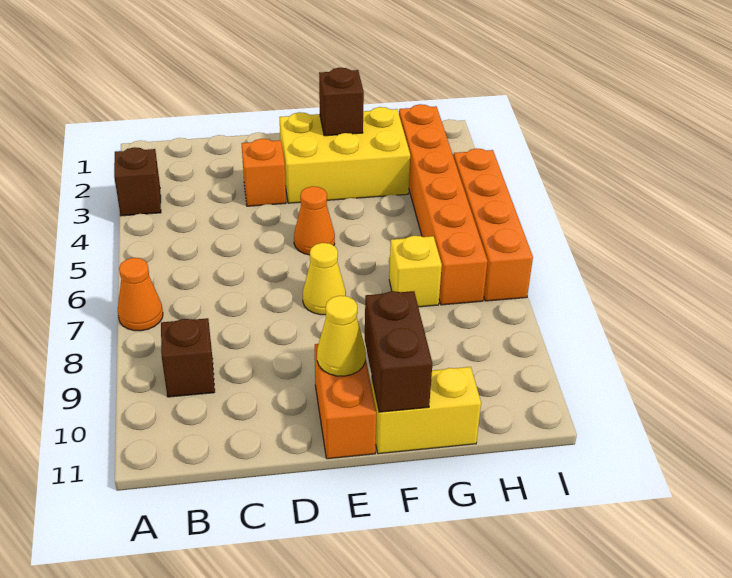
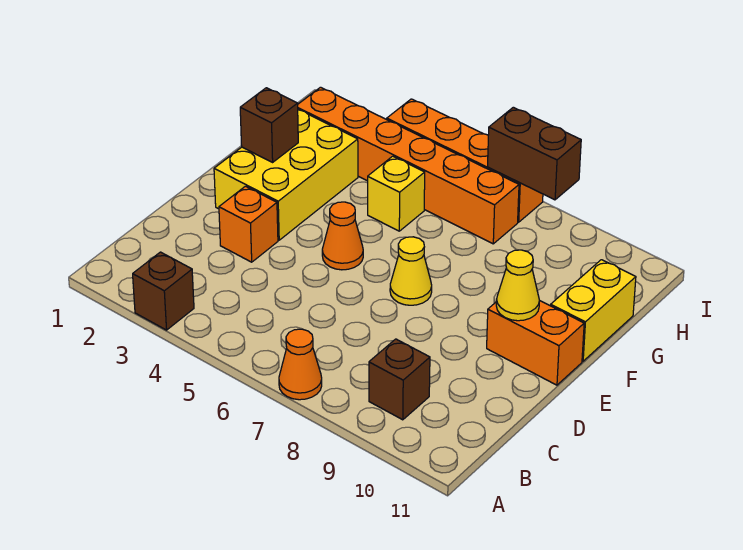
brown 1x2 brick [365,291,432,412] -> brown 1x2 brick moved to [488,107,581,200]
yellow 1x1 brick [389,236,442,307] -> yellow 1x1 brick moved to [368,156,425,231]

